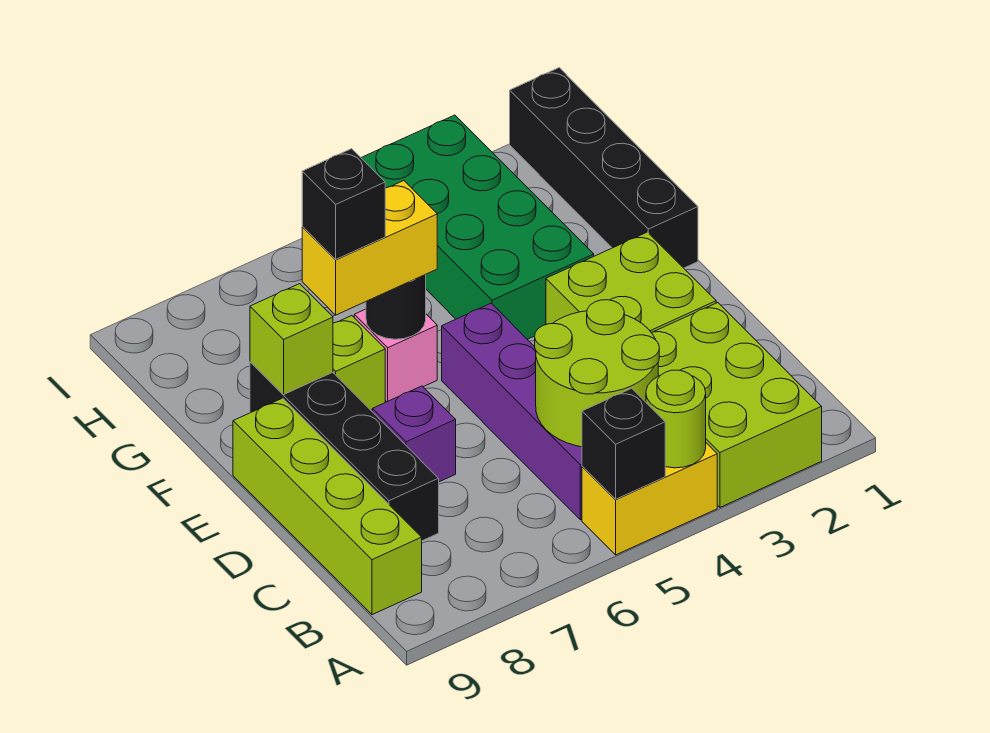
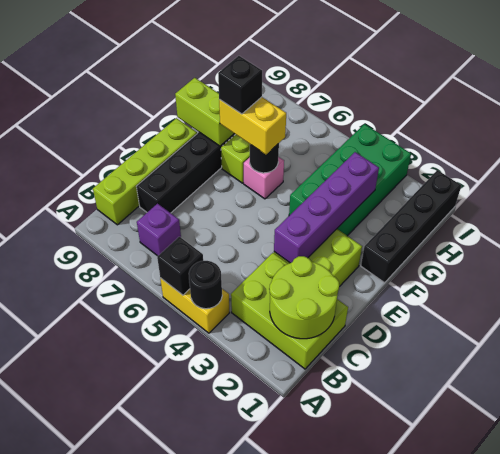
lime 2x3 brick [651,303,822,507] -> lime 2x3 brick turned to [231,253,348,369]
lime 1x1 round brick [646,370,706,468] -> black 1x1 round brick [189,261,222,309]
lime 2x2 round brick [535,300,659,447] -> lime 2x2 round brick moved to [269,256,339,339]
purple 1x4 brick [442,303,582,520] -> purple 1x4 brick moved to [274,152,379,263]
purple 1x1 brick [372,386,456,482] -> purple 1x1 brick moved to [137,203,181,256]
lime 1x1 brick [250,284,333,394] -> lime 1x2 brick [175,78,234,146]

